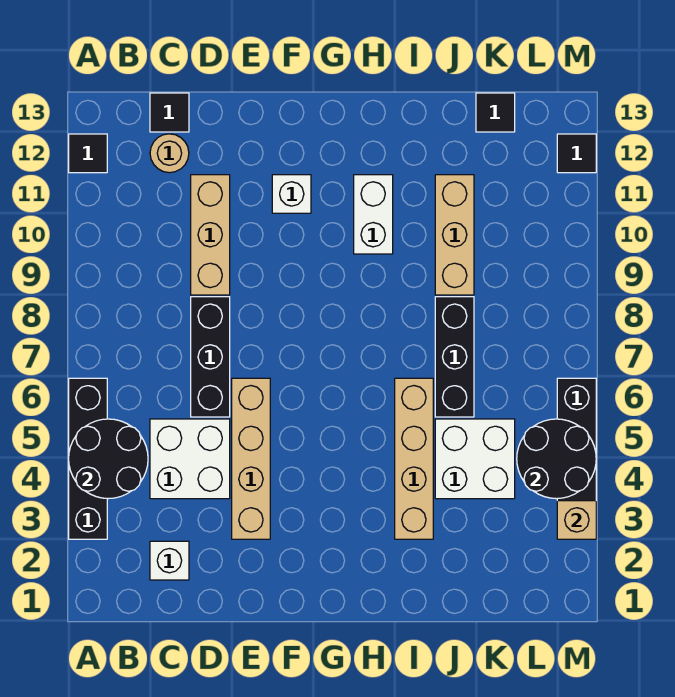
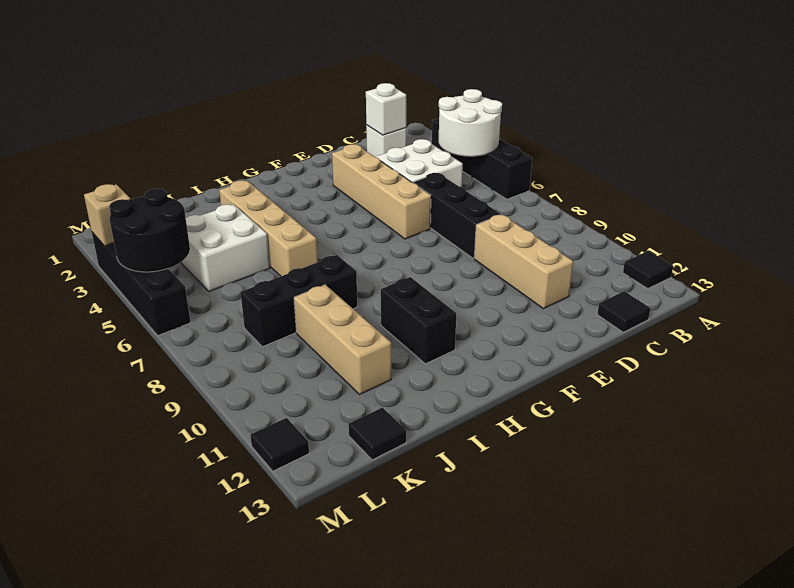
black 2x2 round brick [69,419,148,499] -> white 2x2 round brick [439,89,502,157]
tan 1x1 round brick [150,134,189,173] -> none
white 1x1 brick [272,175,311,213] -> white 1x1 brick moved to [366,83,406,135]
white 1x2 brick [354,175,393,254] -> black 1x2 brick [381,277,456,364]
black 1x3 brick [435,297,474,417] -> black 1x3 brick turned to [241,255,357,347]

